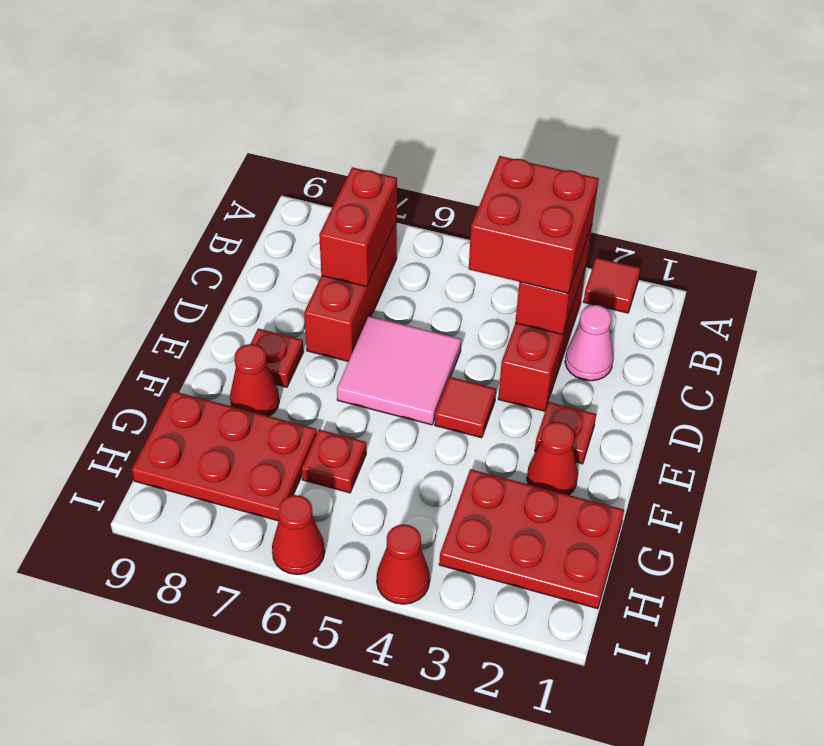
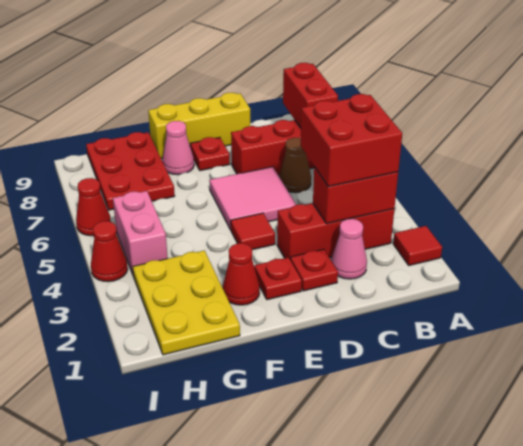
red 1x2 brick [319,167,397,287] -> red 1x2 brick turned to [283,63,338,128]
none -> brown 1x1 cone [279,138,311,193]
none -> yellow 1x3 brick [148,93,250,158]
red 1x1 cone [230,344,279,416] -> pink 1x1 cone [162,121,194,175]
red 2x3 plate [439,469,624,609] -> yellow 2x3 plate [133,250,240,355]
red 1x1 plate [302,430,366,493] -> red 1x1 plate moved to [290,249,338,291]
none -> pink 1x2 brick [113,191,168,274]

